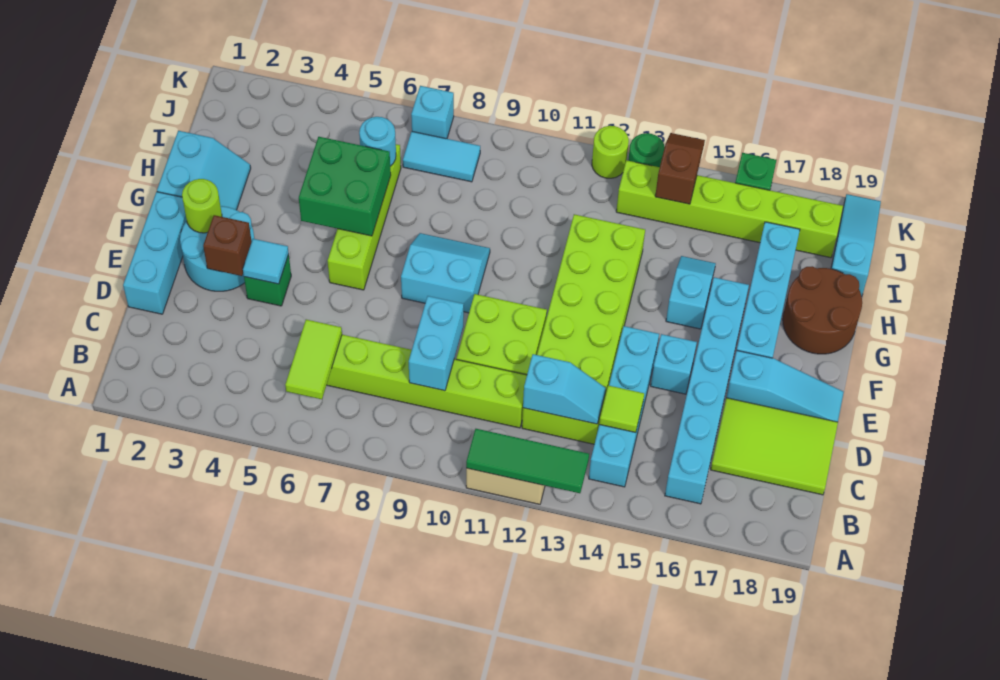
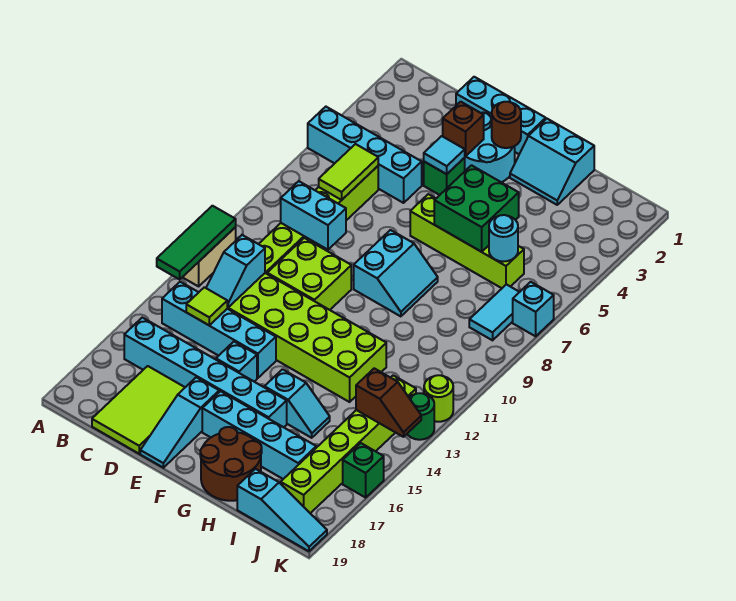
none -> cyan 1x4 brick [308,107,422,203]
lime 1x2 tile [285,320,342,399] -> lime 1x2 tile turned to [319,144,378,200]
lime 1x1 round brick [182,179,222,233] -> brown 1x1 round brick [492,102,521,148]

